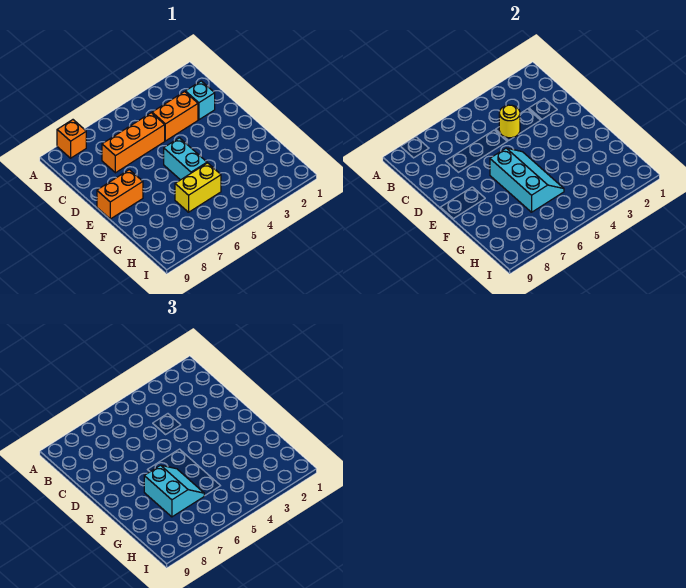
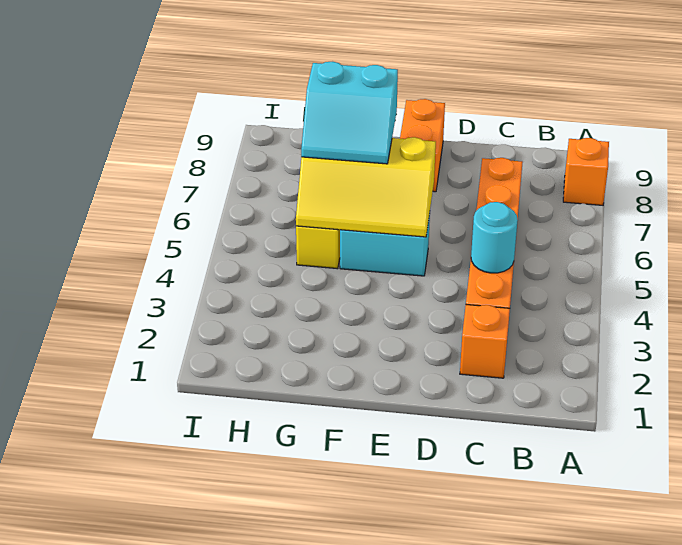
cyan 1x1 brick [185,81,215,120] -> orange 1x1 brick [460,305,510,378]
yellow 1x1 round brick [499,105,520,138] -> cyan 1x1 round brick [471,202,518,273]
cyan 2x3 slope [490,148,564,212] -> yellow 2x3 slope [296,137,436,237]

